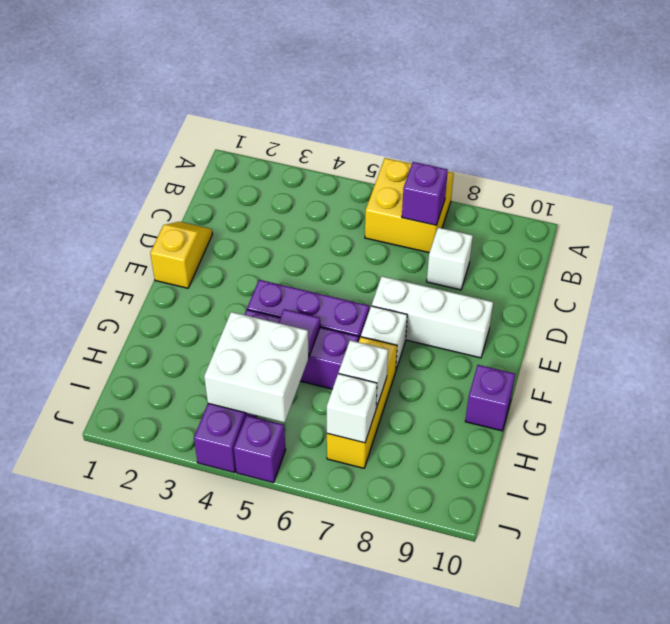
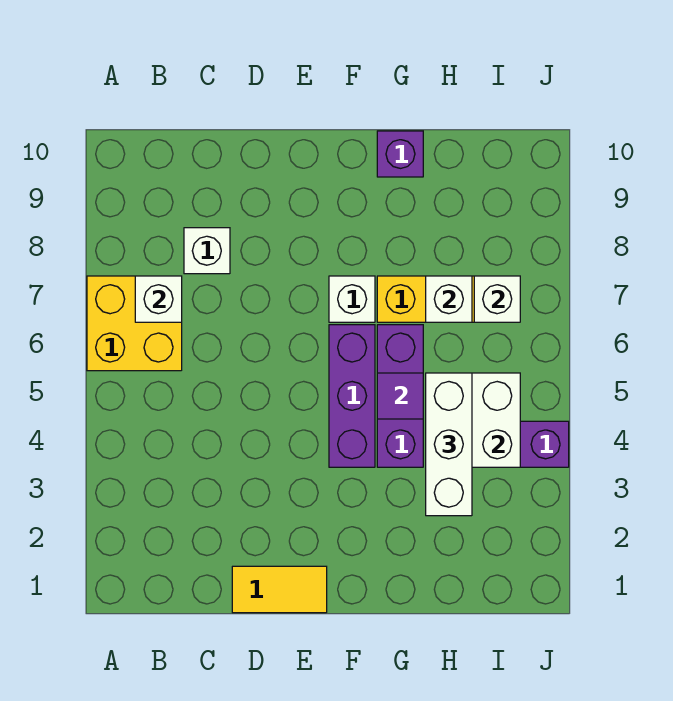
purple 1x1 brick [402,162,448,225] -> white 1x1 brick [135,276,182,322]
yellow 1x2 slope [150,222,212,288] -> yellow 1x2 tile [232,566,327,613]
white 1x3 brick [372,276,493,358] -> white 1x3 brick moved to [426,373,472,516]
purple 1x1 brick [234,415,286,483] -> none

